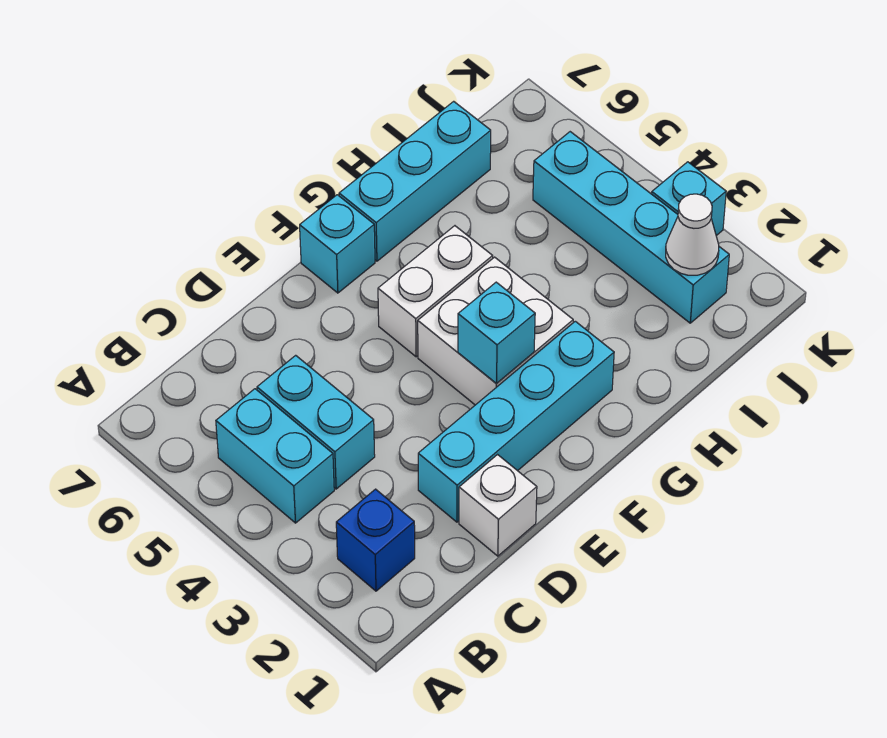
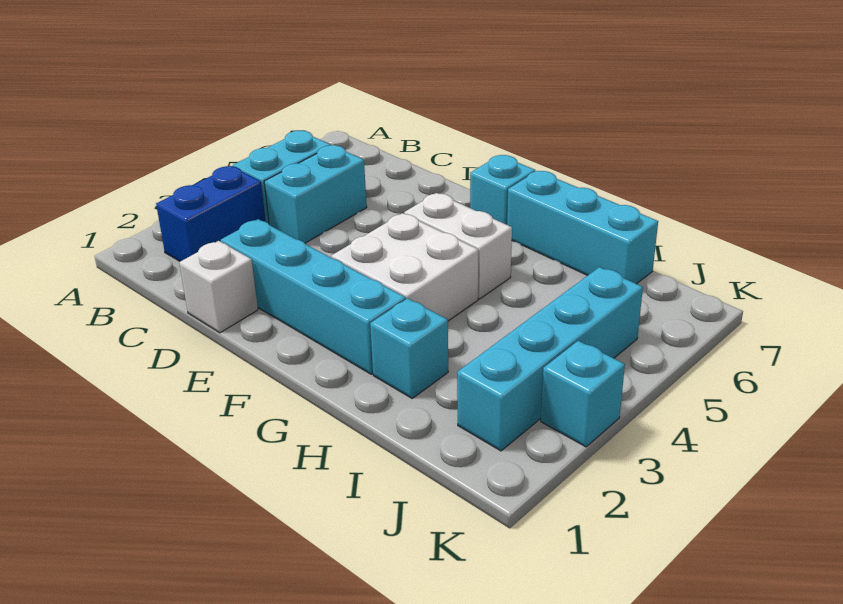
blue 1x1 brick [336,489,415,591] -> blue 1x2 brick [156,166,266,261]
cyan 1x1 brick [458,282,535,383] -> cyan 1x1 brick moved to [370,298,448,398]
white 1x1 cone [666,194,719,275] -> none

